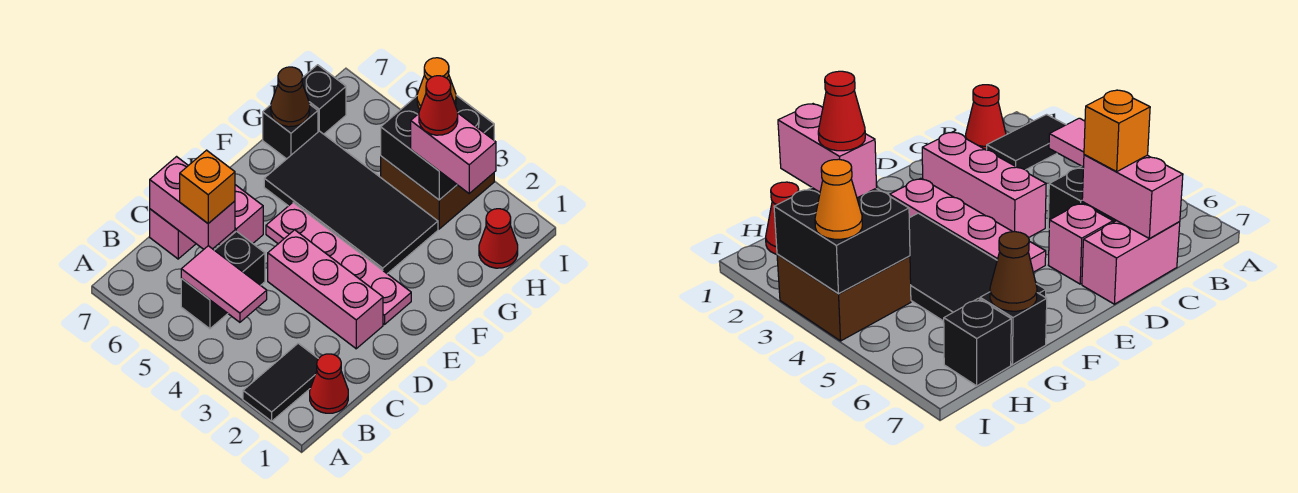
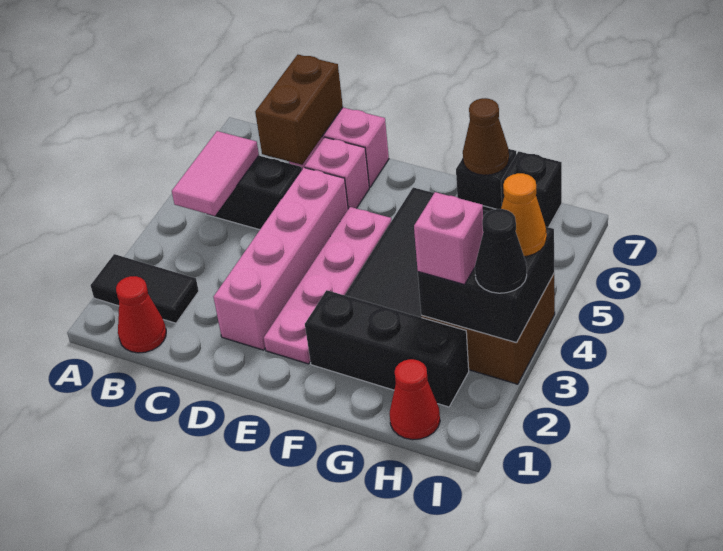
pink 1x2 brick [150,157,235,249] -> brown 1x2 brick [255,55,343,165]
orange 1x1 brick [180,150,235,223] -> none
pink 1x3 brick [268,230,383,349] -> pink 1x4 brick [213,167,348,350]
none -> black 1x3 brick [305,290,469,407]
pink 1x2 brick [411,113,496,193] -> pink 1x1 brick [414,192,483,285]
red 1x1 cone [419,76,458,135] -> none
none -> black 1x1 cone [475,209,527,293]

